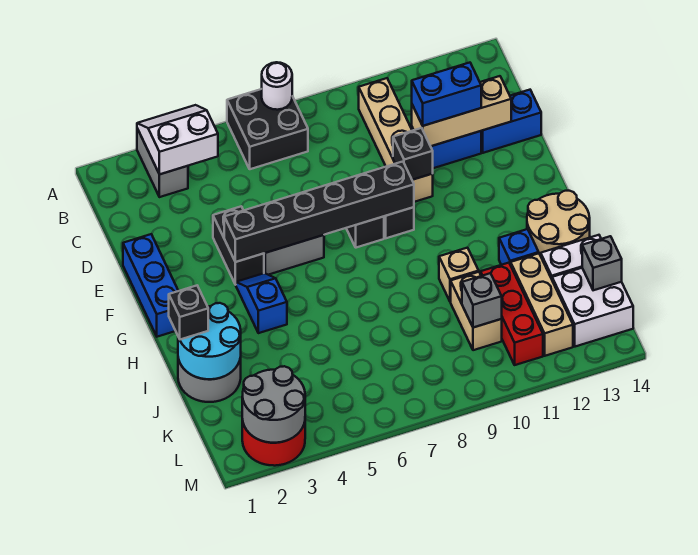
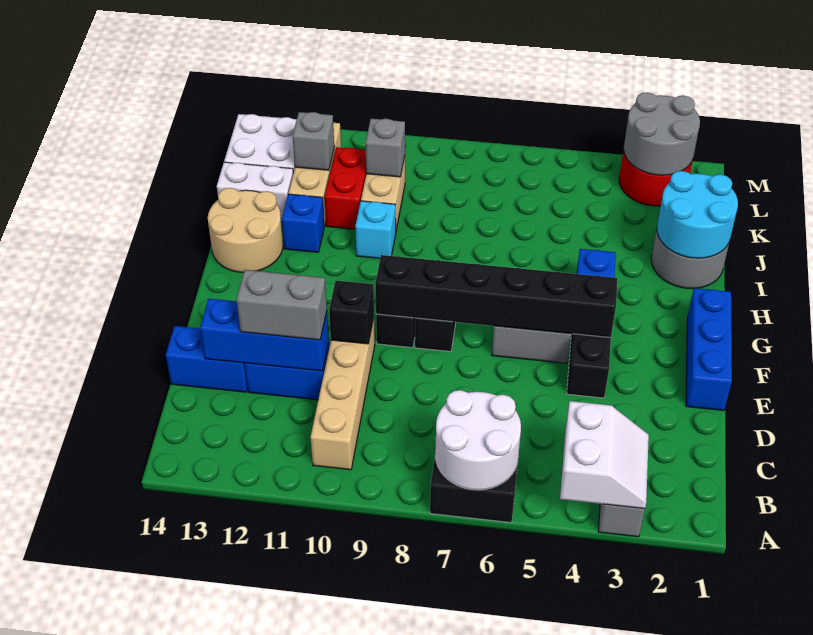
white 2x2 slope [137,105,218,174] -> white 2x2 slope turned to [560,401,649,509]
white 1x1 round brick [262,62,292,110] -> white 2x2 round brick [435,390,521,490]
tan 1x3 brick [412,76,511,146] -> blue 1x3 brick [200,299,329,371]
blue 1x2 brick [412,63,481,126] -> grey 1x2 brick [236,270,327,340]
black 1x1 brick [169,286,208,339] -> none
tan 1x1 brick [439,248,479,302] -> cyan 1x1 brick [355,201,396,258]
red 1x3 brick [481,263,543,365] -> red 1x2 brick [325,147,366,229]
grey 1x1 brick [582,236,622,290] -> grey 1x1 brick moved to [293,112,334,170]

